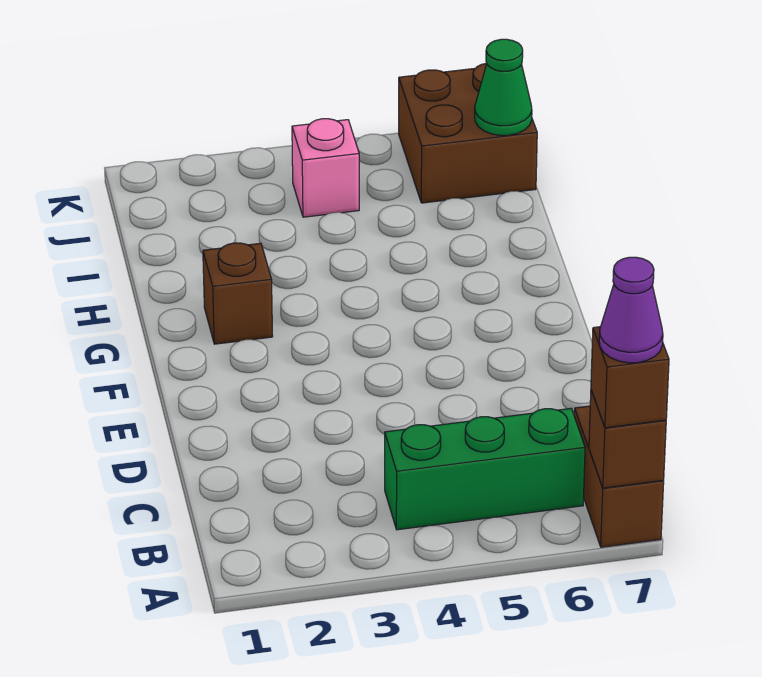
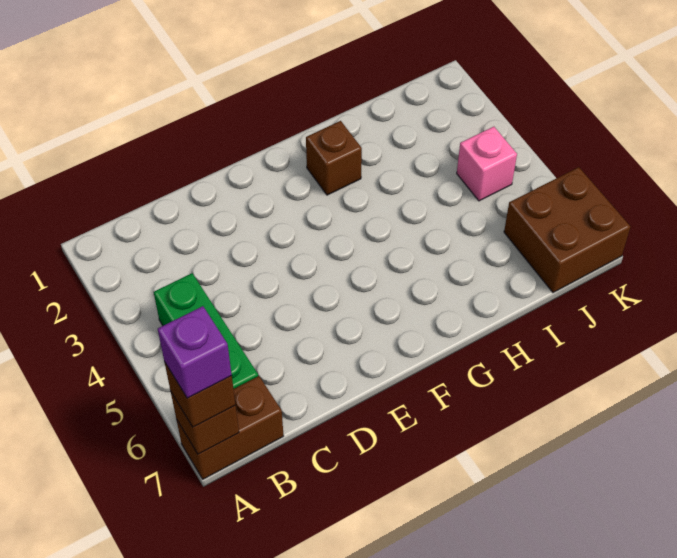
purple 1x1 cone [599,257,663,363] -> purple 1x1 brick [158,306,232,398]
green 1x1 cone [475,39,532,135] -> none

